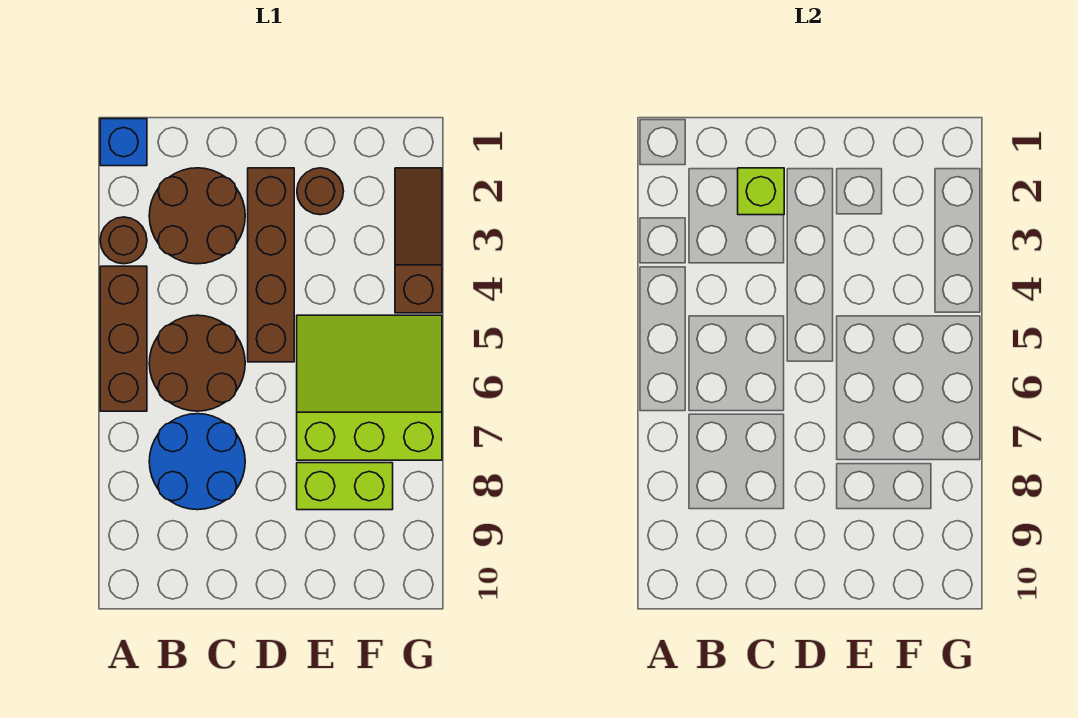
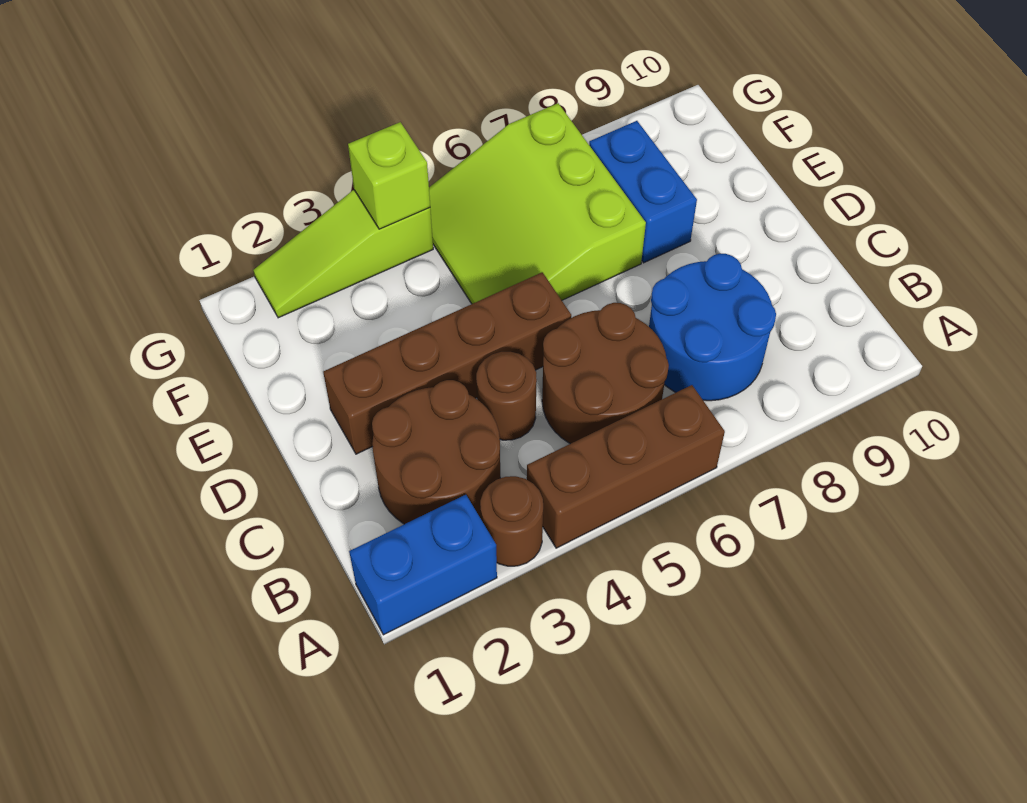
blue 1x1 brick [100,119,147,166] -> blue 1x2 brick [349,495,497,635]
lime 1x1 brick [738,168,784,215] -> lime 1x1 brick moved to [348,122,430,229]
brown 1x1 round brick [297,168,344,215] -> brown 1x1 round brick moved to [476,352,537,440]
lime 1x2 brick [297,463,393,510] -> blue 1x2 brick [589,121,697,263]
brown 1x3 slope [395,168,442,313] -> lime 1x3 slope [253,190,433,318]

